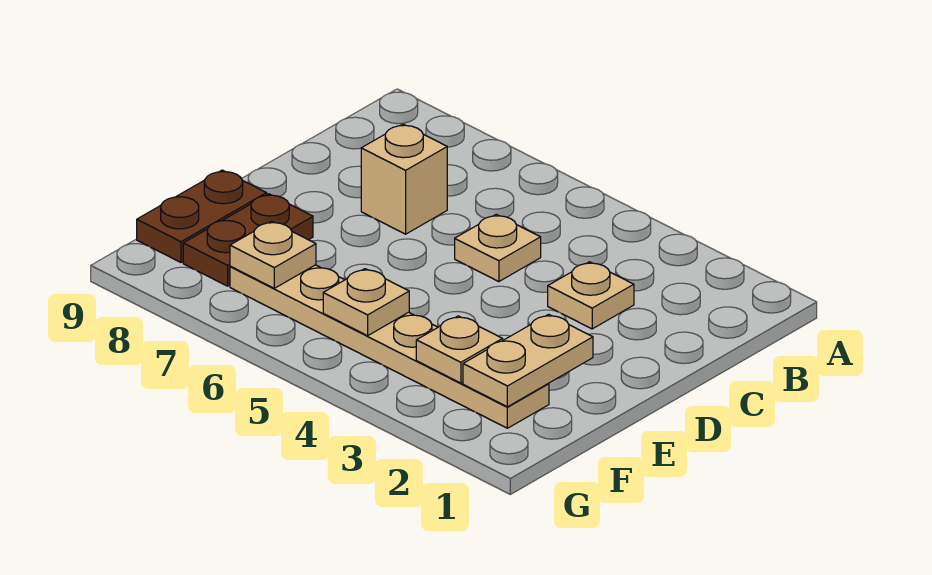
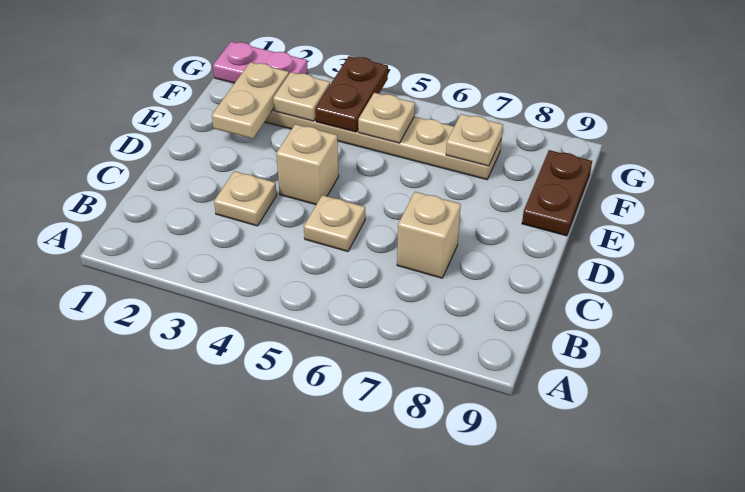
none -> tan 1x1 brick [276,124,339,205]
brown 1x2 plate [183,194,313,286] -> brown 1x2 plate moved to [315,56,388,132]
none -> pink 1x2 plate [213,42,308,83]

